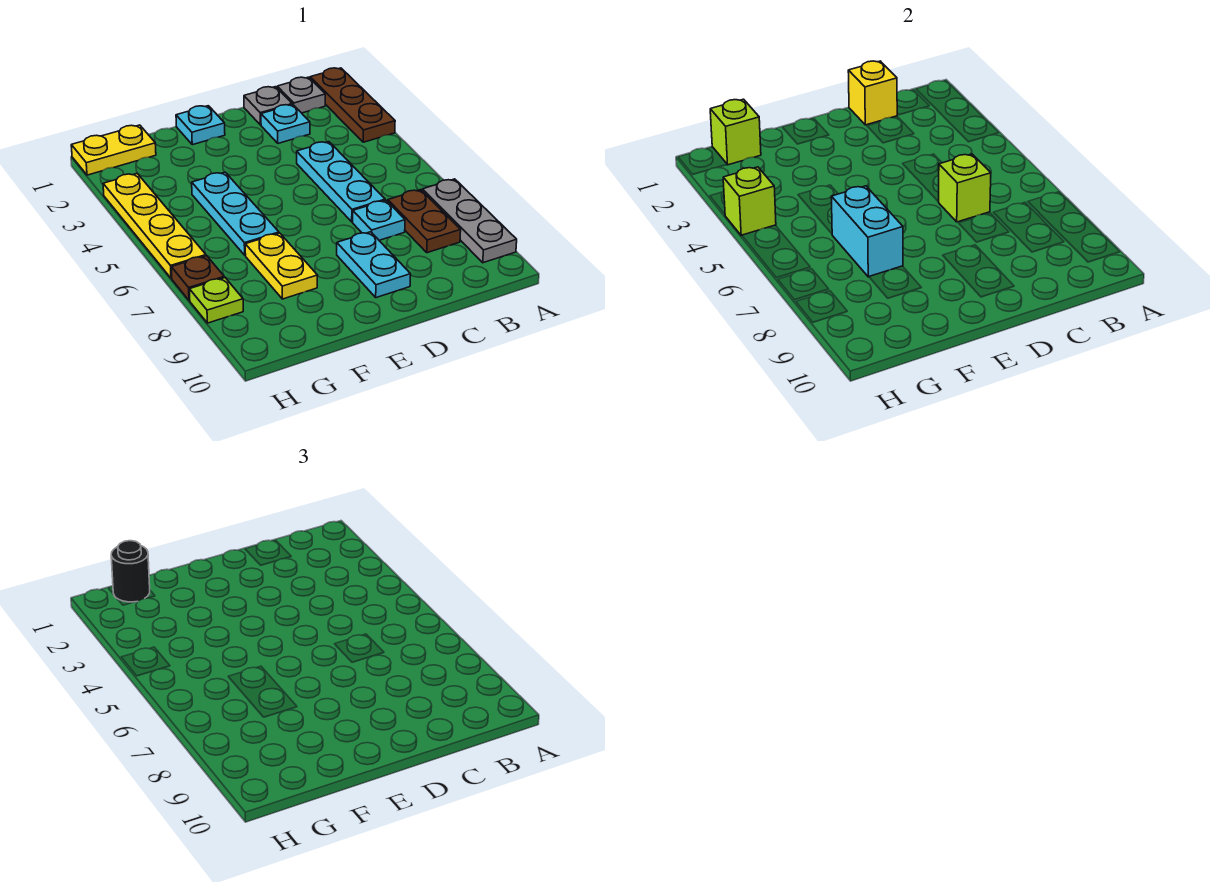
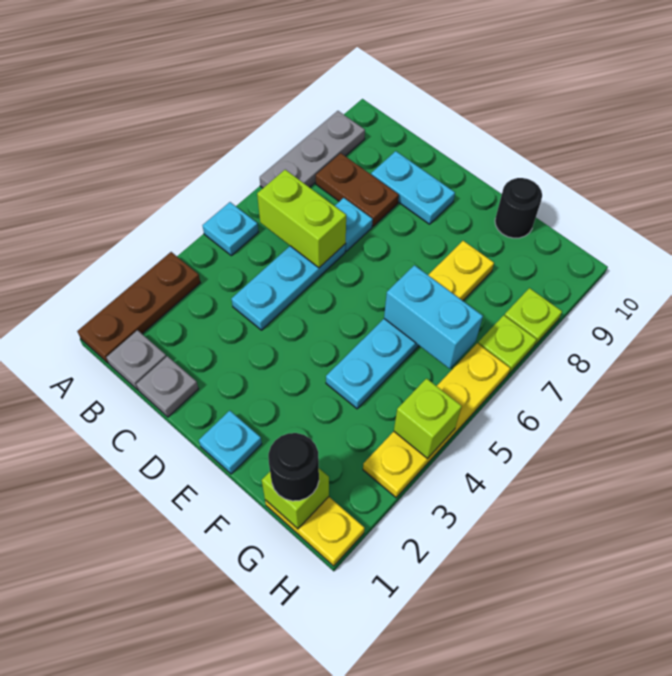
brown 1x2 plate [388,190,461,253] -> brown 1x2 plate turned to [316,153,399,226]
yellow 1x1 brick [848,61,897,125] -> none
cyan 1x1 plate [261,104,310,143] -> cyan 1x1 plate moved to [203,202,258,256]
lime 1x1 brick [939,154,991,222] -> lime 1x2 brick [257,170,346,268]
cyan 1x2 plate [337,232,411,298] -> cyan 1x2 plate turned to [371,151,455,224]
cyan 1x2 brick [831,186,903,277] -> cyan 1x2 brick turned to [384,265,483,369]
none -> black 1x1 round brick [495,178,542,238]
brown 1x1 plate [171,256,224,300] -> lime 1x1 plate [478,315,537,374]

